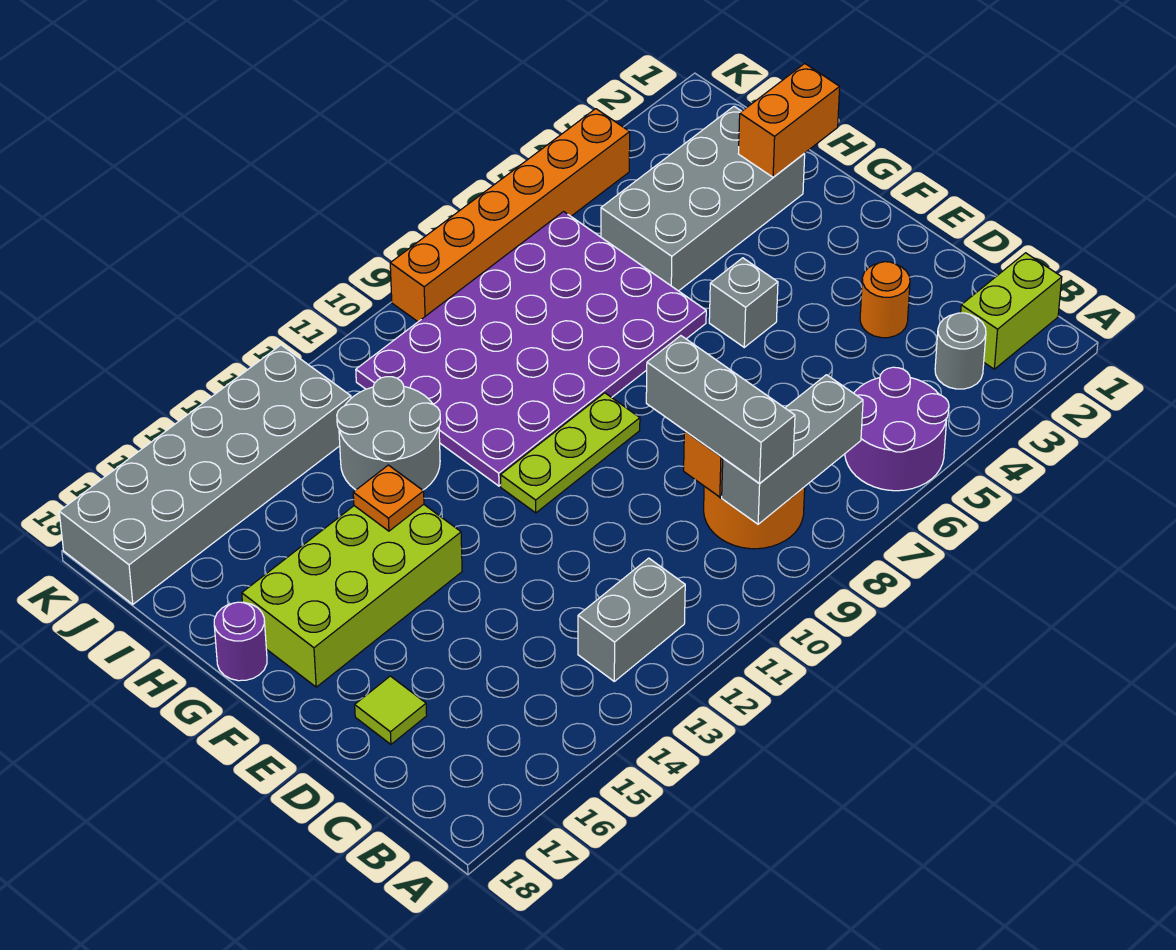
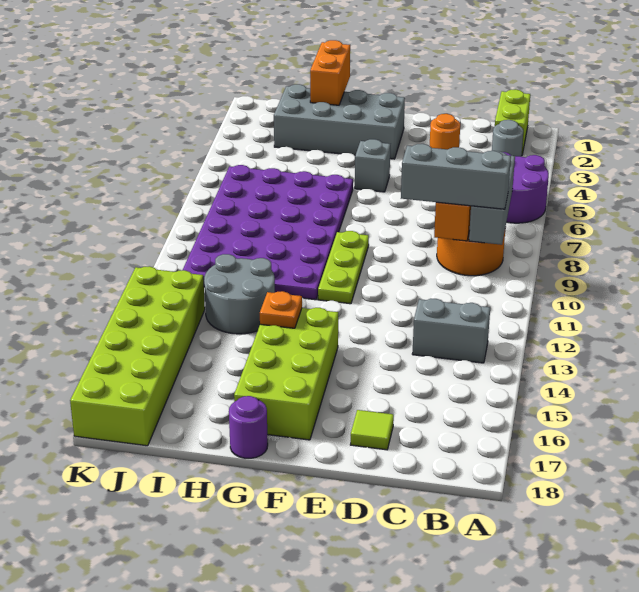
grey 1x2 brick [578,558,685,681] -> grey 1x2 brick turned to [412,299,490,363]
grey 2x4 brick [601,106,805,291] -> grey 2x4 brick turned to [274,84,405,159]
grey 2x6 brick [59,345,351,604] -> lime 2x6 brick [70,266,205,446]
orange 1x6 brick [390,109,630,322] -> none

